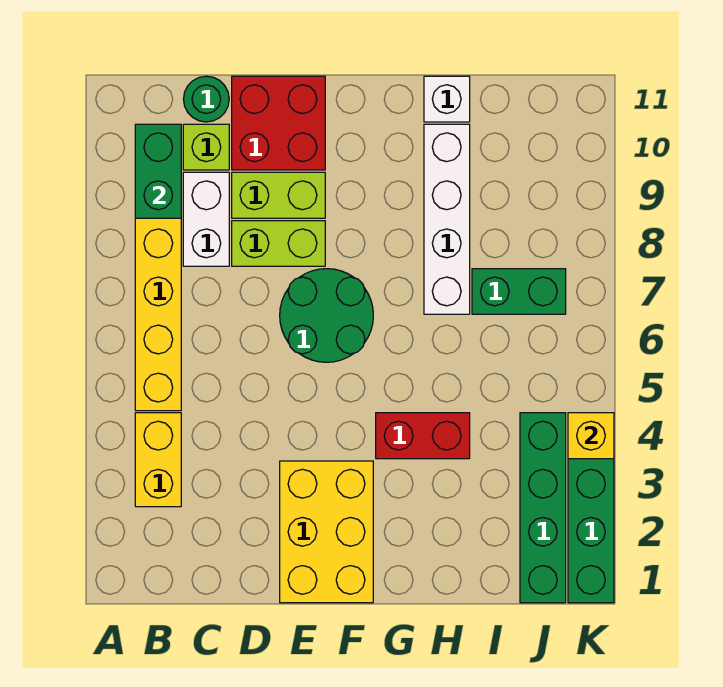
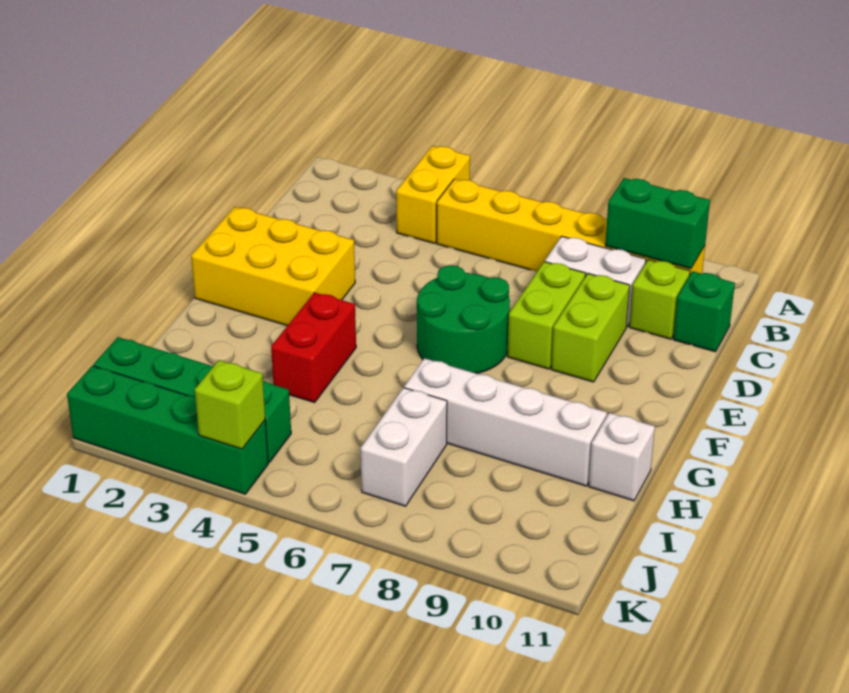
yellow 1x2 brick [135,413,181,507] -> yellow 1x2 brick turned to [396,146,470,243]
green 1x1 round brick [184,76,229,122] -> green 1x1 brick [673,271,735,352]
red 2x2 brick [232,76,325,170] -> none
green 1x2 brick [472,269,566,314] -> white 1x2 brick [361,388,447,506]
yellow 1x1 brick [568,413,614,459] -> lime 1x1 brick [195,360,265,449]

